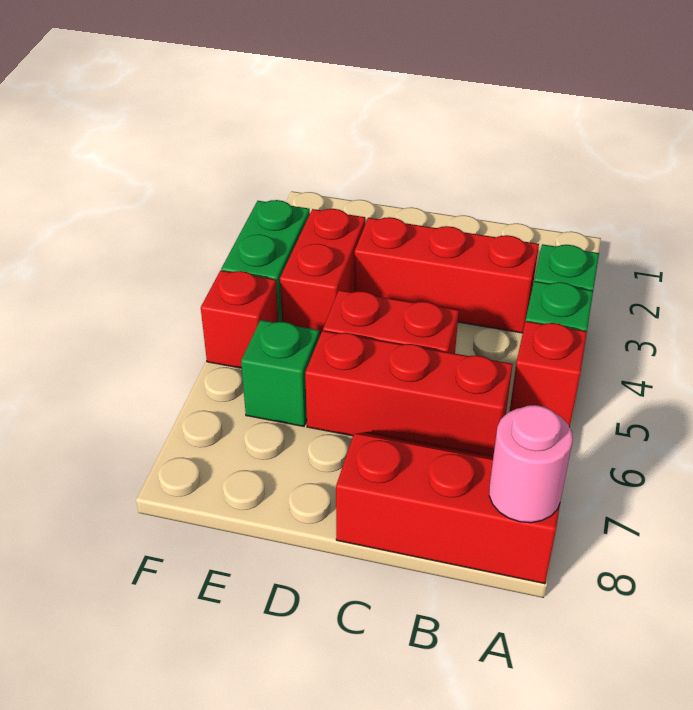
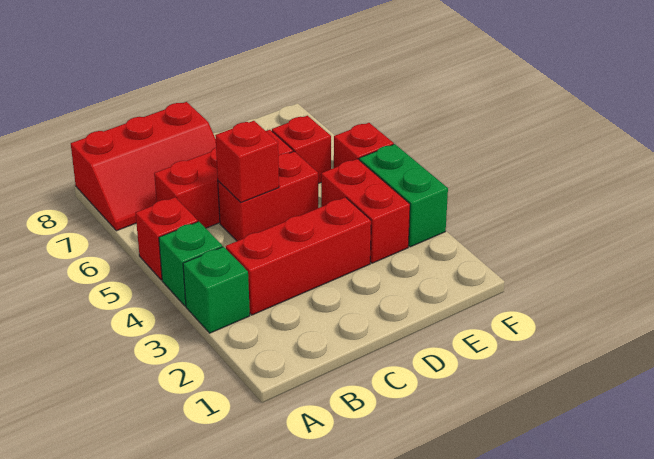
pink 1x1 round brick [489,405,573,523] -> none
none -> red 1x1 brick [215,121,279,202]
green 1x1 brick [241,320,319,426] -> red 1x1 brick [272,116,331,183]

